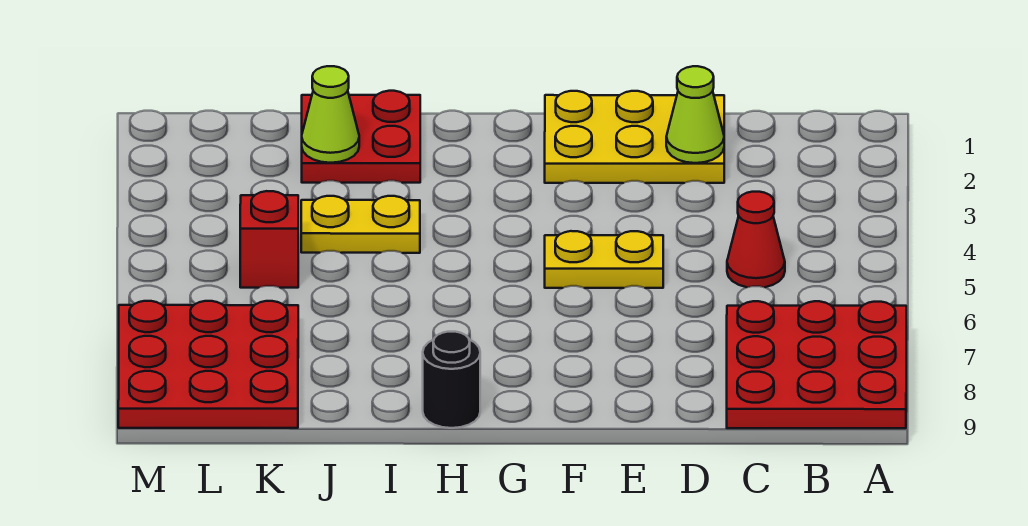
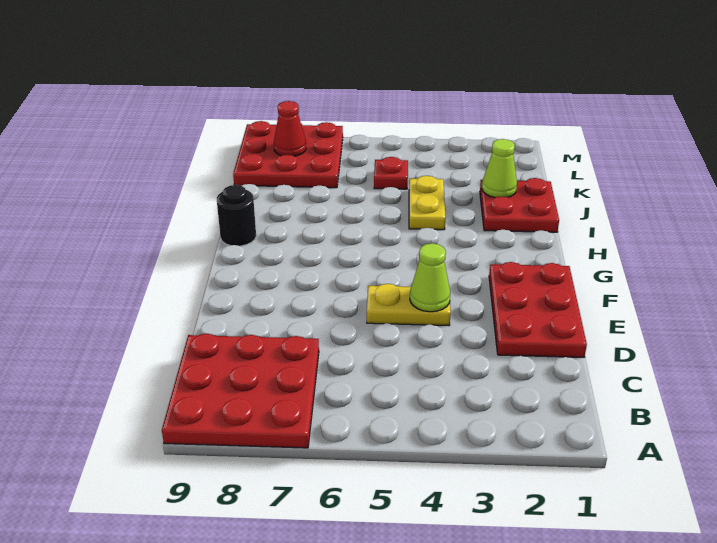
red 1x1 cone [727,192,785,287] -> red 1x1 cone moved to [274,101,306,156]
yellow 2x3 plate [545,91,724,183] -> red 2x3 plate [489,262,587,357]
lime 1x1 cone [666,66,724,163] -> lime 1x1 cone moved to [410,243,450,312]
yellow 1x2 plate [545,231,663,288] -> yellow 1x2 plate turned to [367,284,451,326]
red 1x1 brick [240,191,298,288] -> red 1x1 plate [374,157,408,189]

